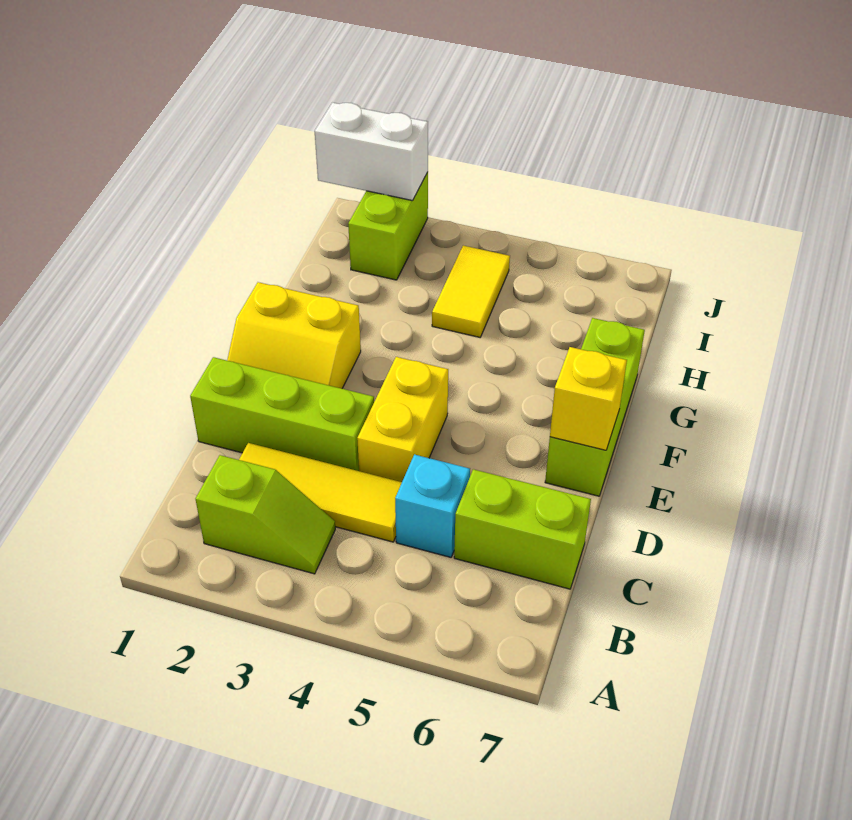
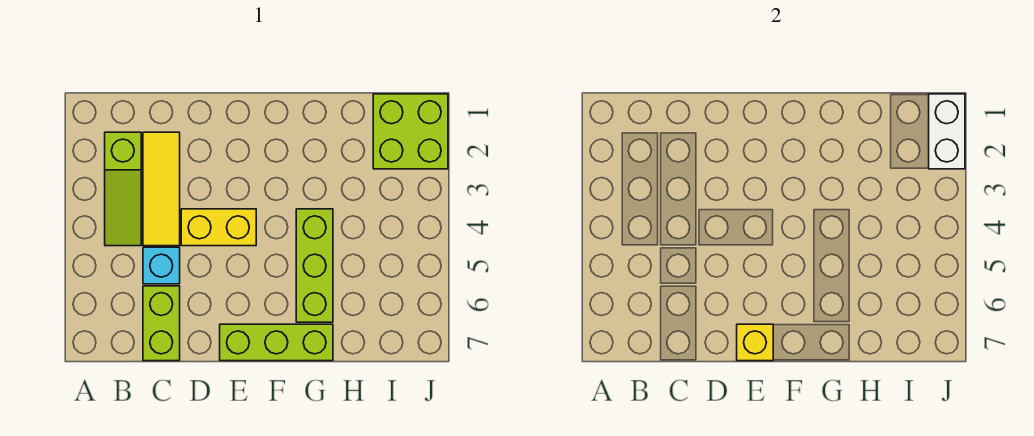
lime 1x2 slope [196,455,335,574] -> lime 1x3 slope [105,132,141,246]
lime 1x3 brick [190,357,374,471] -> lime 1x3 brick moved to [296,209,333,322]
yellow 2x2 slope [227,282,361,389] -> none
yellow 1x2 tile [432,246,510,337] -> none
lime 1x2 brick [348,172,428,280] -> lime 2x2 brick [373,94,448,169]

